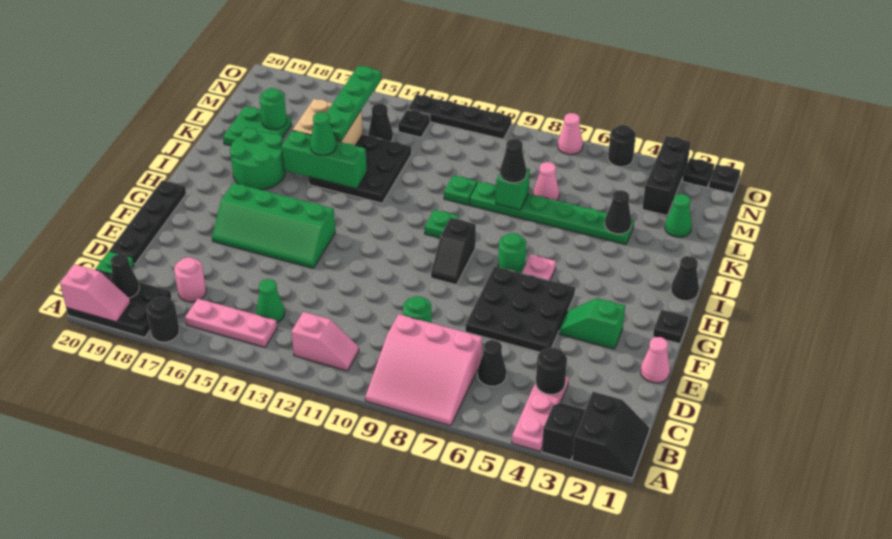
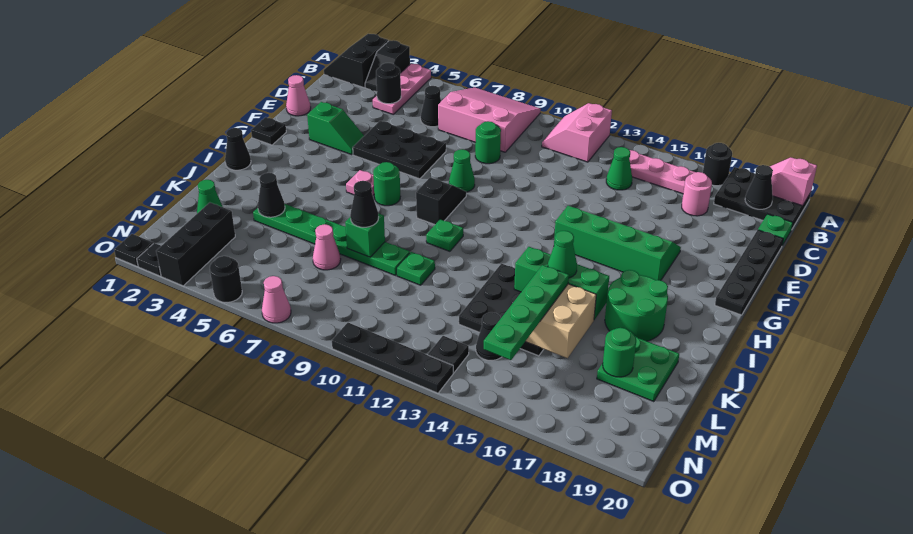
pink 1x2 slope [291,312,359,371] -> pink 2x2 slope [542,103,612,162]
black 3x3 plate [465,266,575,352] -> black 2x3 plate [353,121,446,179]
none -> green 1x1 cone [449,149,475,192]

